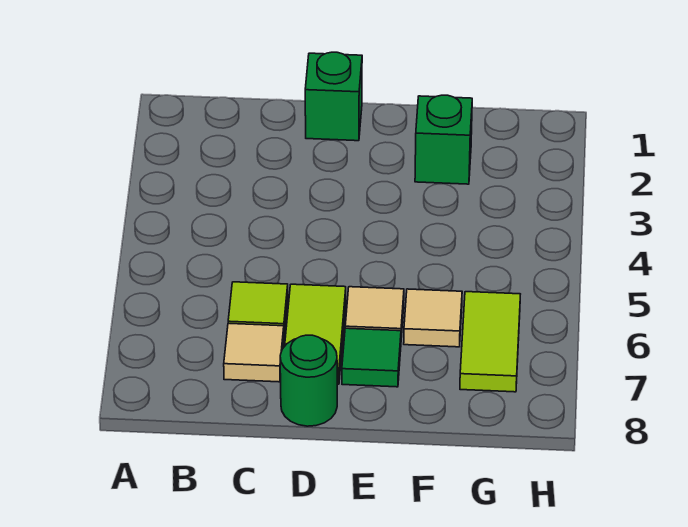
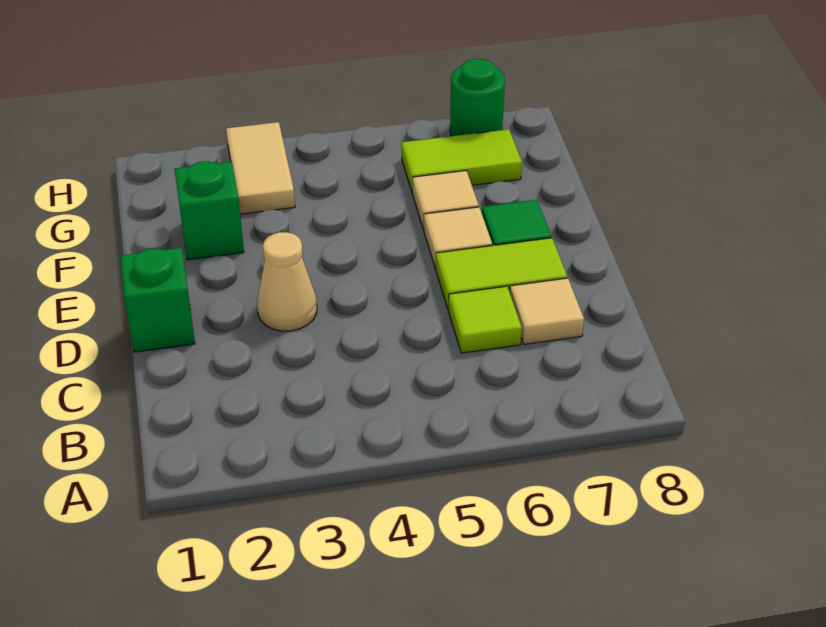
none -> tan 1x1 cone [257,232,317,331]
green 1x1 round brick [280,335,337,426] -> green 1x1 round brick moved to [450,59,505,136]
none -> tan 1x2 tile [226,122,295,214]

